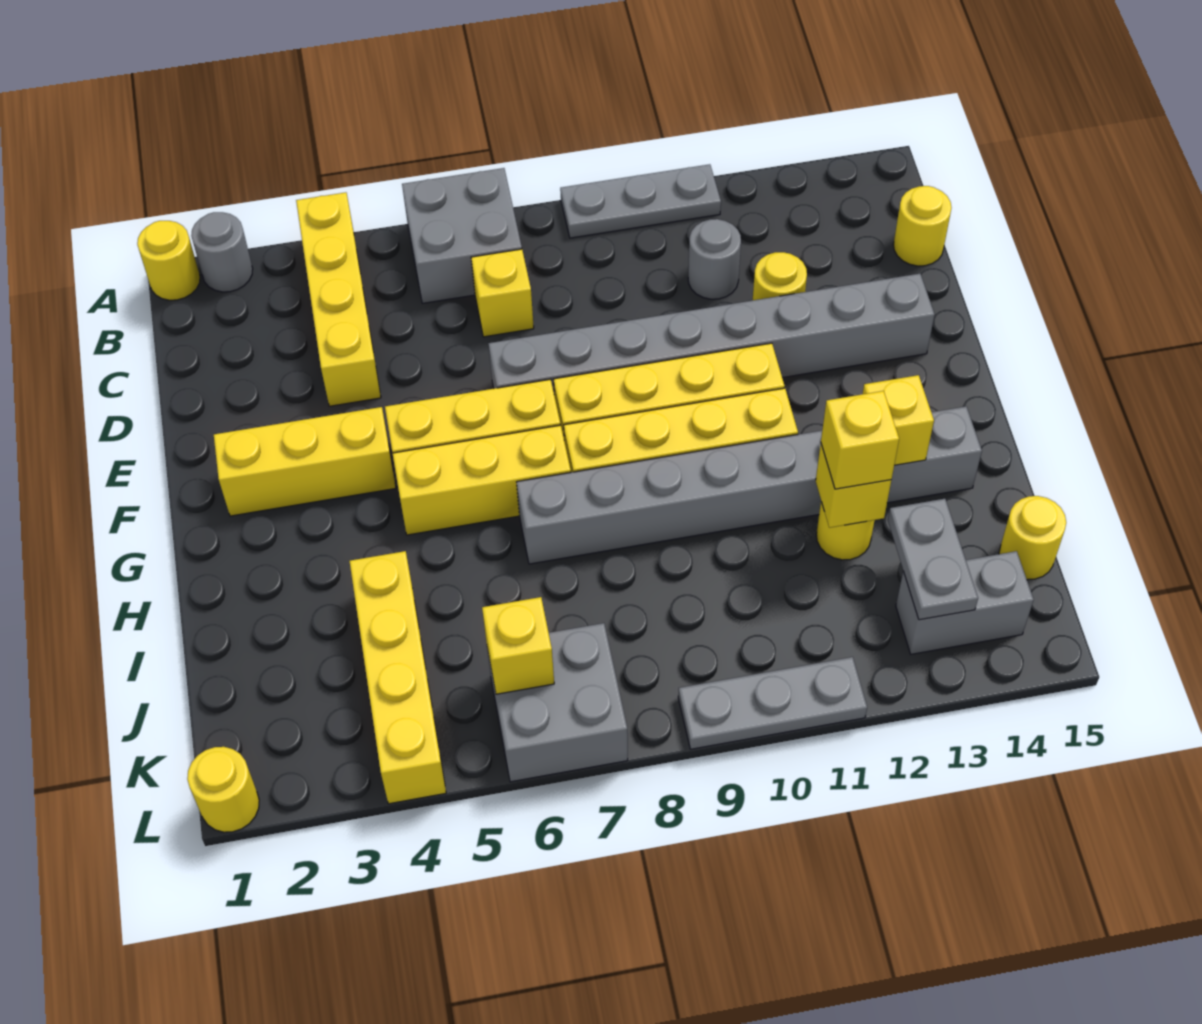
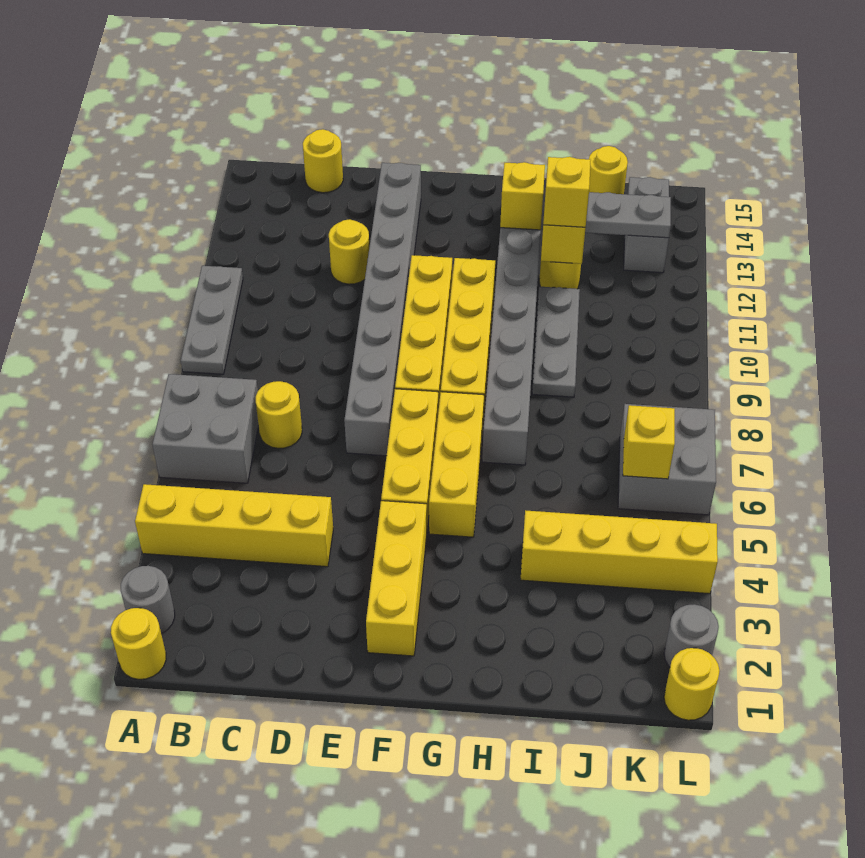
yellow 1x1 brick [471,249,534,337] -> yellow 1x1 round brick [256,381,302,449]
grey 1x1 round brick [688,219,741,299] -> grey 1x1 round brick moved to [664,604,719,667]
grey 1x3 plate [678,657,867,749] -> grey 1x3 plate moved to [532,287,580,397]

